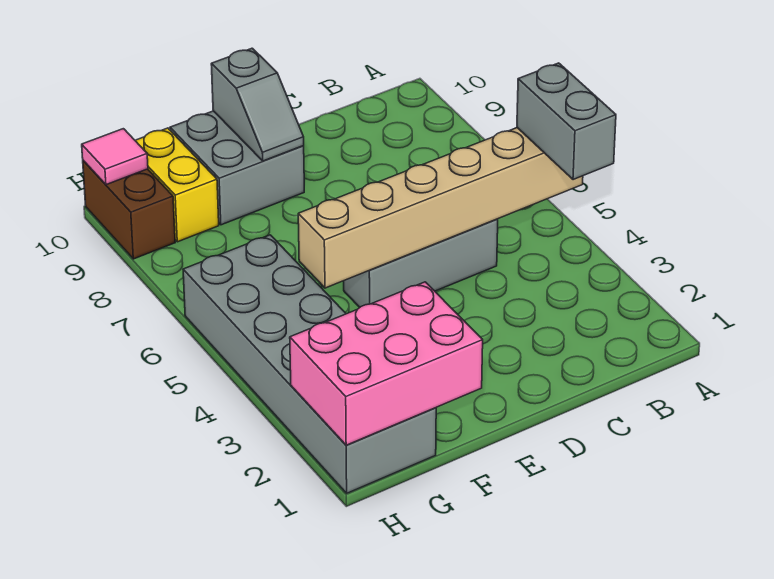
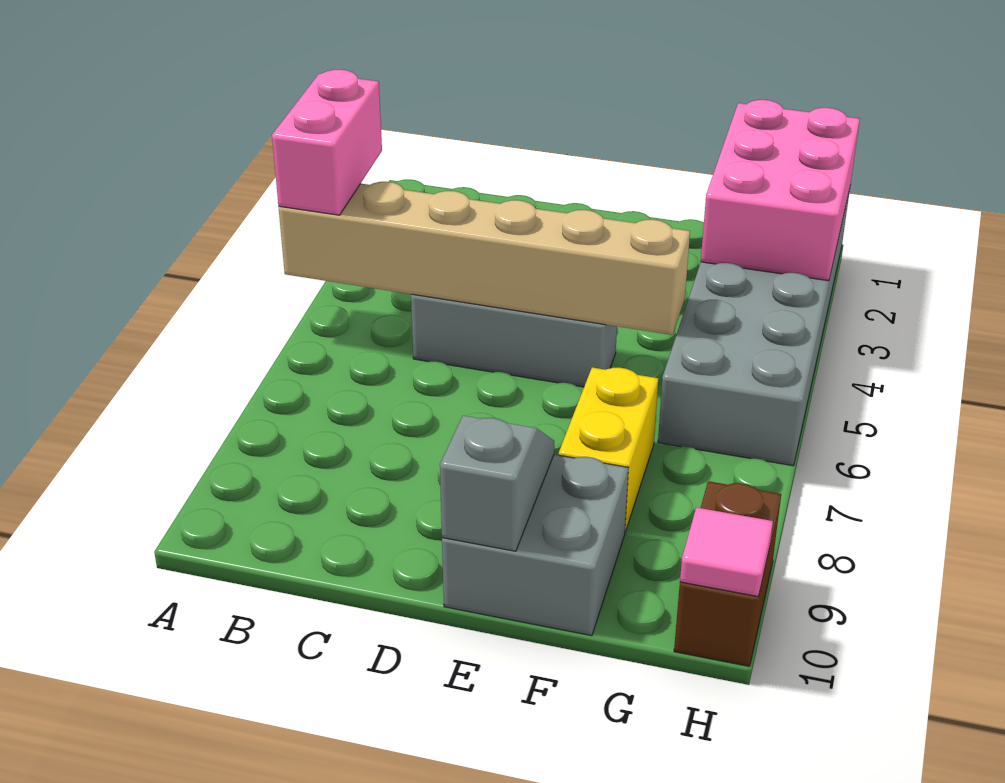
grey 1x2 brick [517,63,616,180] -> pink 1x2 brick [272,70,382,215]
pink 2x3 brick [290,282,483,445] -> pink 2x3 brick turned to [701,100,860,281]
yellow 1x2 brick [135,128,219,242] -> yellow 1x2 brick moved to [559,367,658,532]

